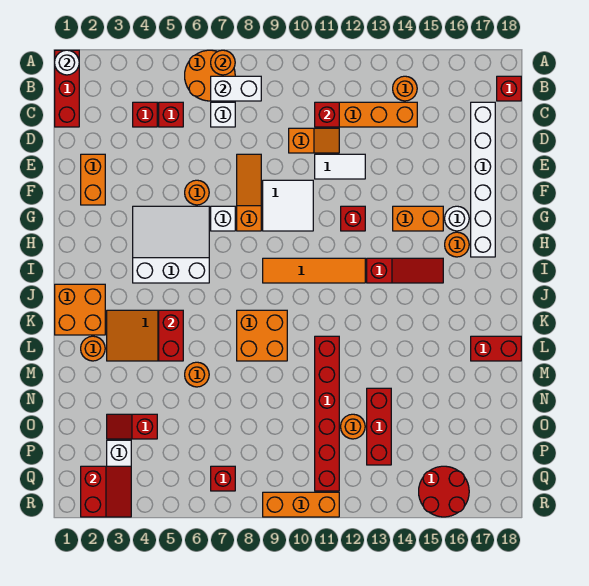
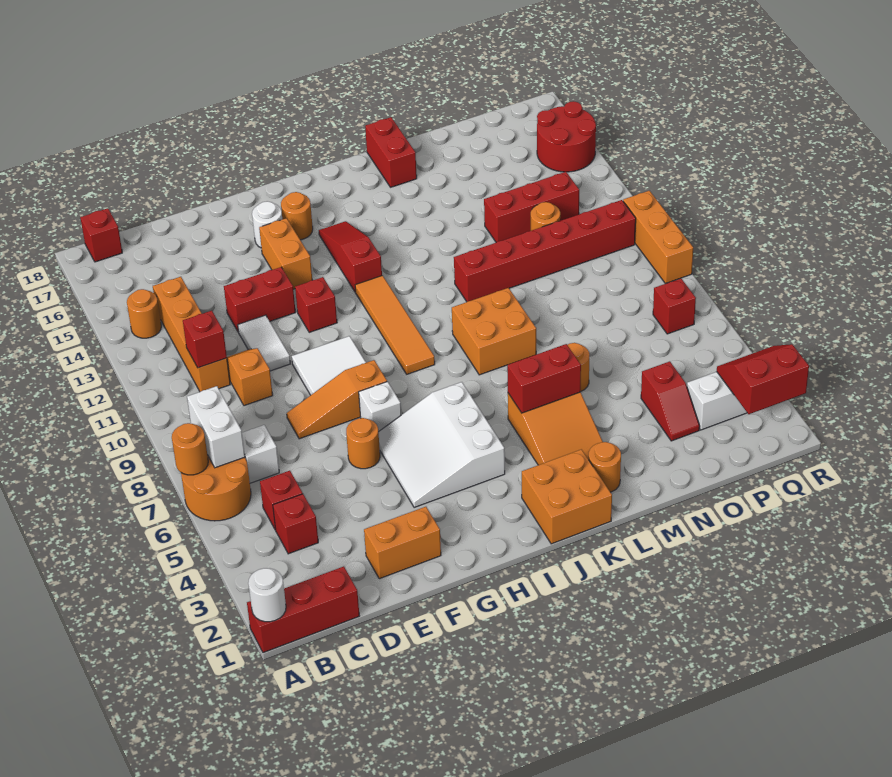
white 1x6 brick [471,102,495,257] -> none
none -> red 1x2 brick [224,267,296,331]

